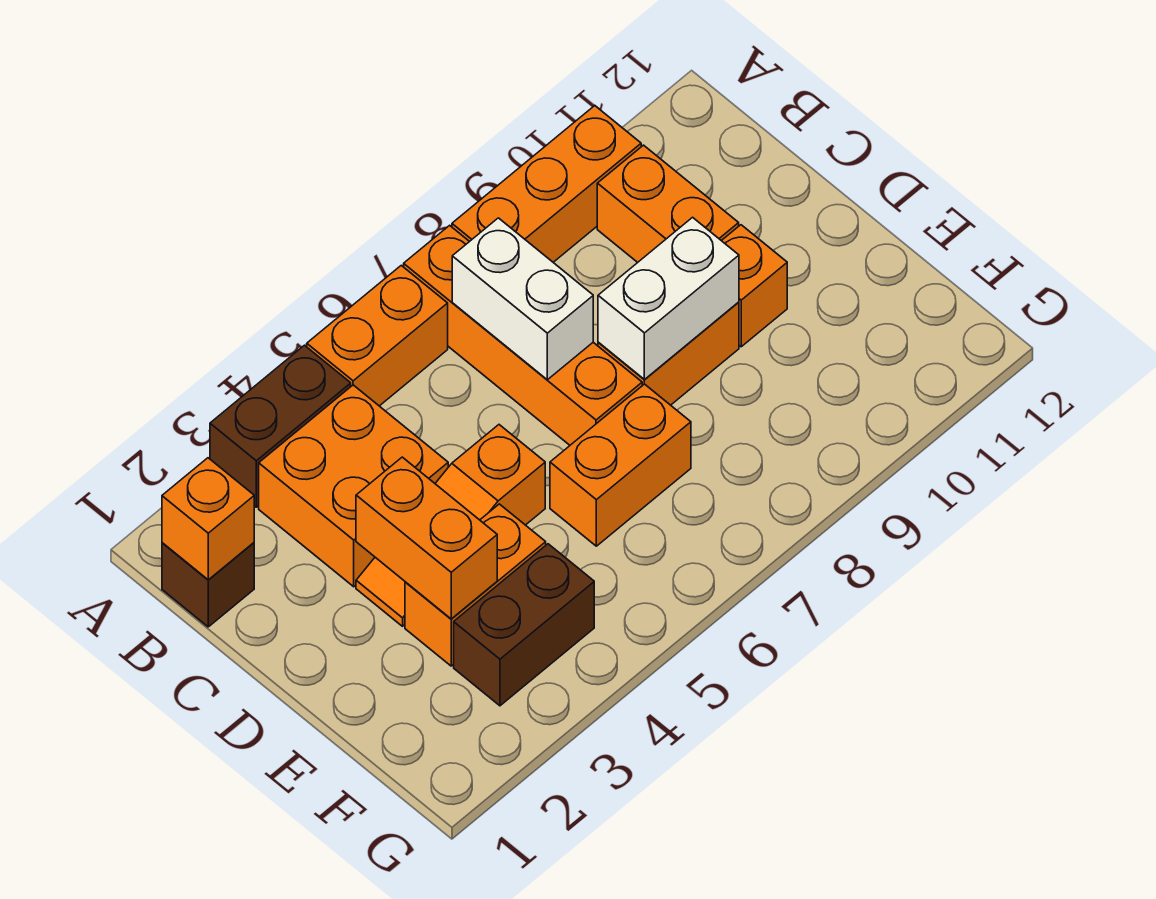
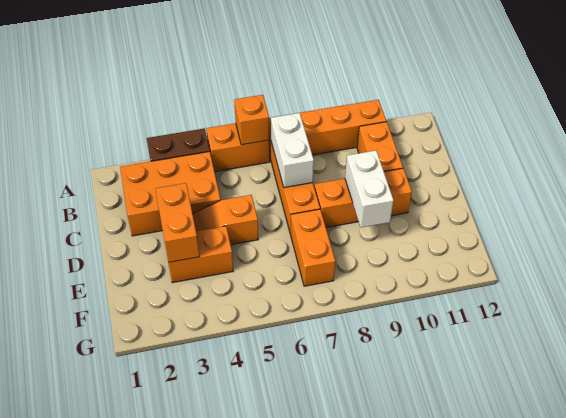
brown 1x1 brick [162,543,254,627] -> none
orange 1x1 brick [162,458,254,580] -> orange 1x1 brick moved to [234,95,269,145]
orange 2x2 brick [259,385,448,587] -> orange 2x3 brick [120,152,220,236]
white 1x2 brick [598,217,739,379] -> white 1x2 brick turned to [345,150,394,228]
orange 1x2 brick [550,384,691,546] -> orange 1x2 brick turned to [291,209,335,286]
brown 1x2 brick [454,544,594,706] -> none

